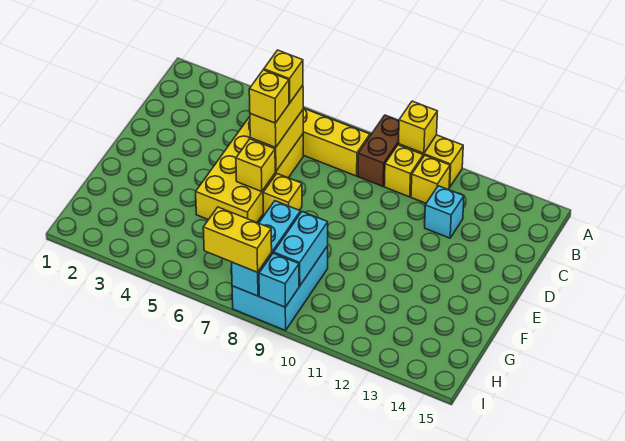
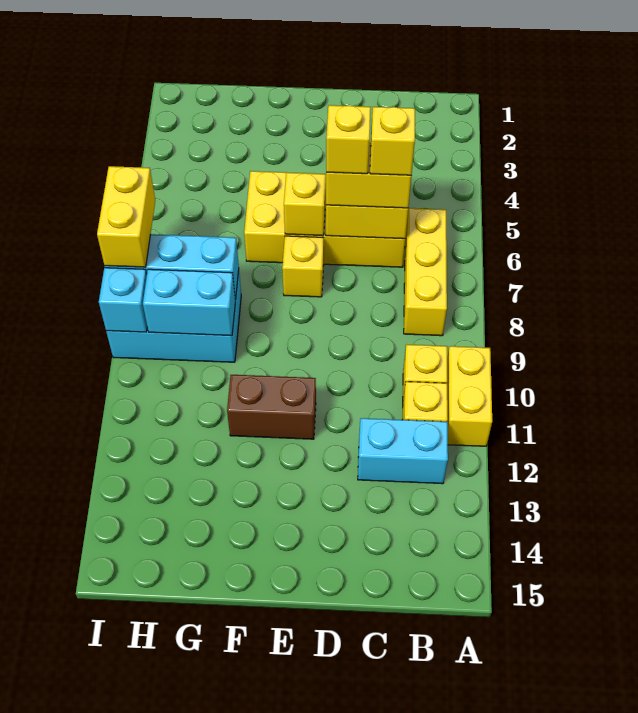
brown 1x2 brick [358,115,399,186] -> brown 1x2 brick moved to [227,375,316,439]
yellow 1x1 brick [398,101,437,153] -> none
cyan 1x1 brick [425,186,464,238] -> cyan 1x2 brick [358,418,448,484]

